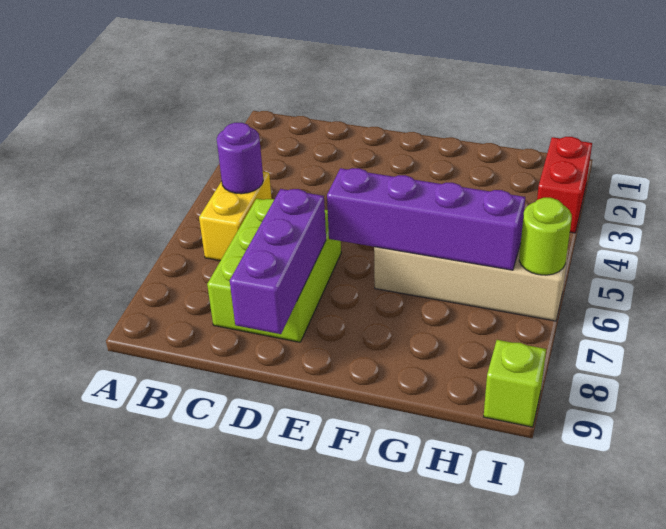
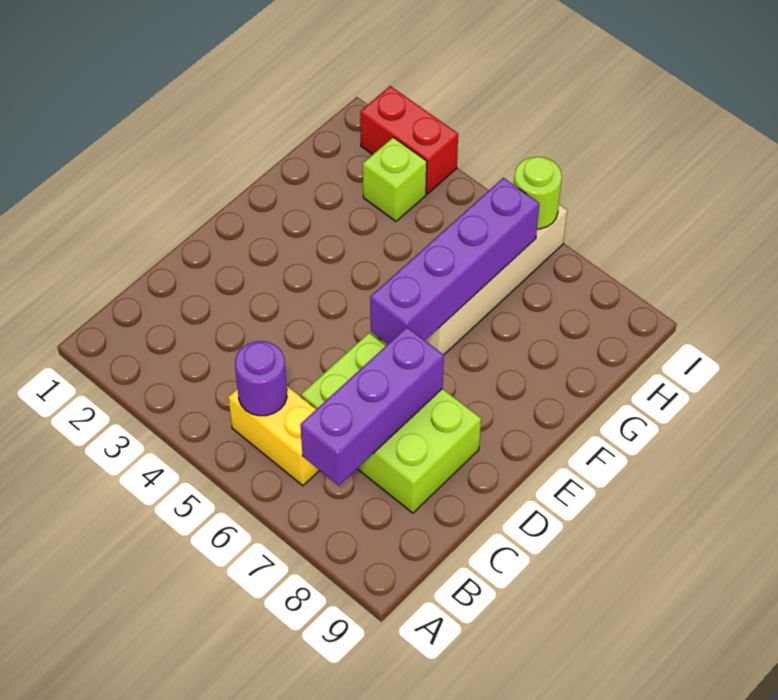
purple 1x3 brick [230,189,326,334] -> purple 1x3 brick turned to [300,327,444,485]
lime 1x1 brick [484,340,546,427] -> lime 1x1 brick moved to [363,137,427,221]

